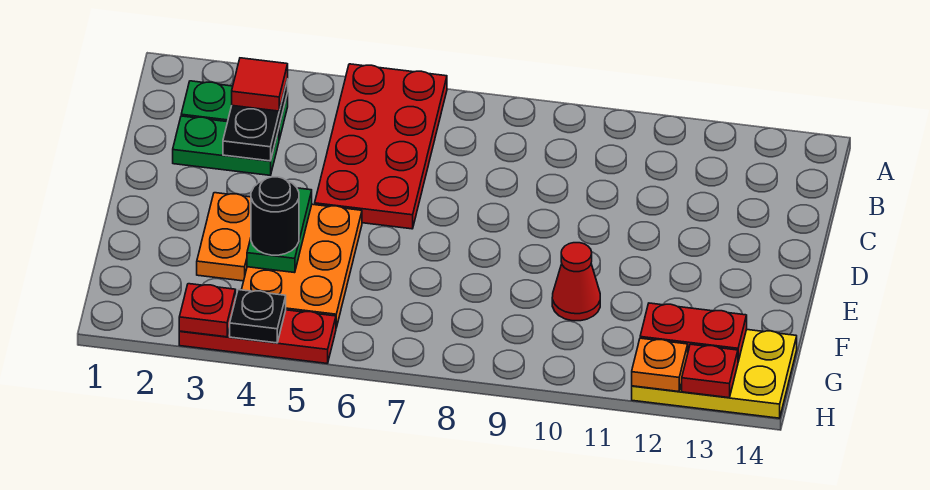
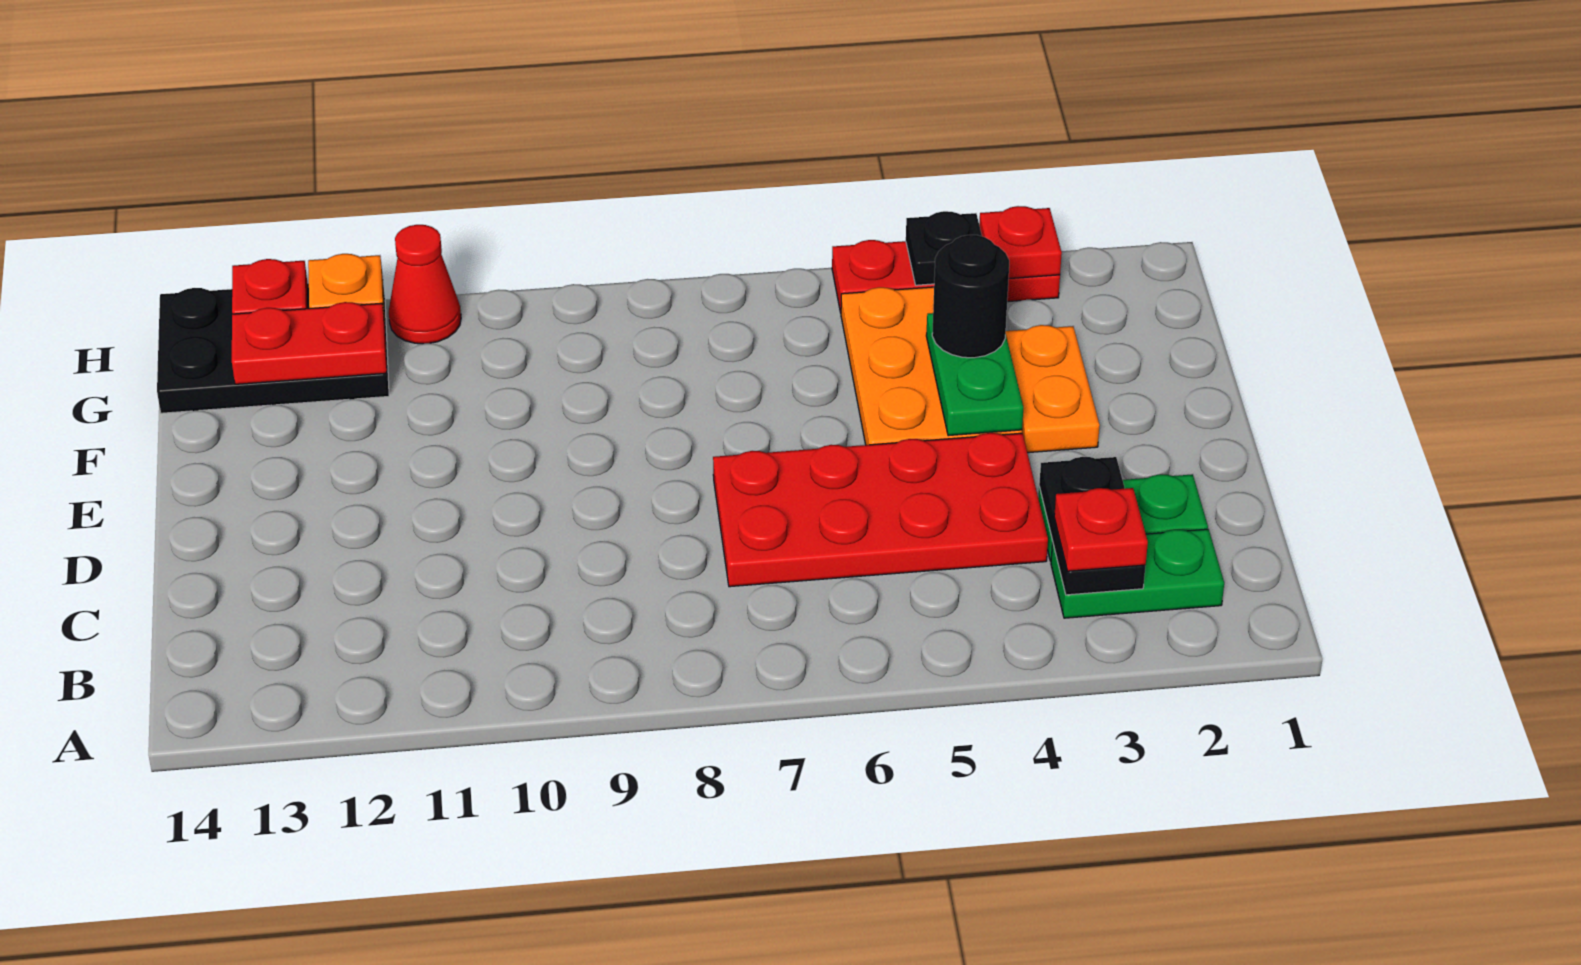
red 2x4 plate [315,64,447,229] -> red 2x4 plate turned to [713,433,1048,587]
red 1x1 tile [232,58,288,111] -> red 1x1 plate [1054,488,1148,571]
red 1x1 cone [552,243,600,321] -> red 1x1 cone moved to [389,225,461,344]
yellow 2x3 plate [632,329,797,418] -> black 2x3 plate [157,284,389,413]

